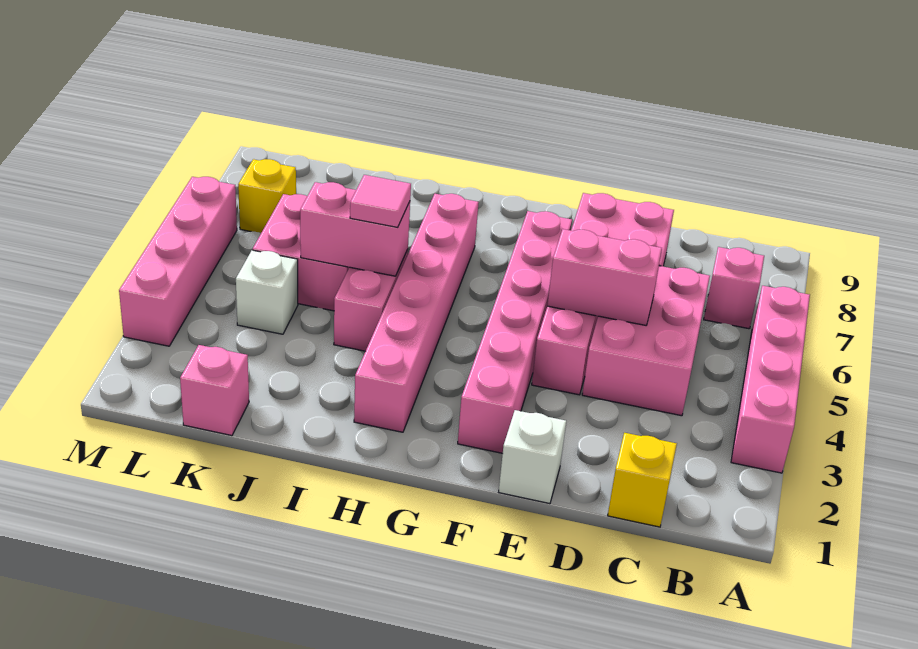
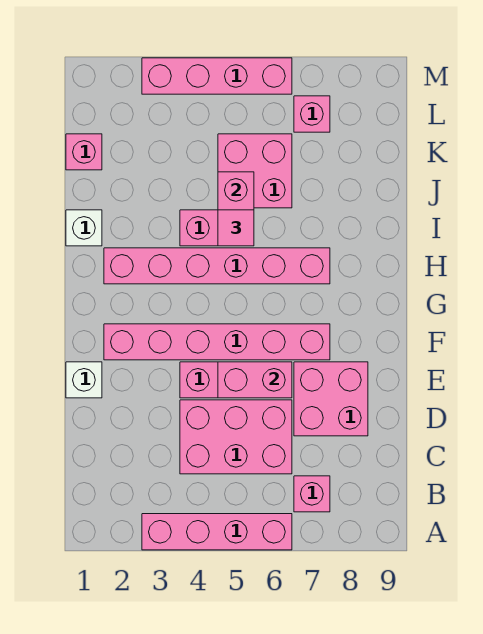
yellow 1x1 brick [608,433,677,527] -> none
pink 1x2 brick [547,229,662,325] -> pink 1x2 brick turned to [218,362,292,398]
white 1x1 brick [236,250,298,334] -> white 1x1 brick moved to [66,210,102,246]
yellow 1x1 brick [238,159,296,233] -> pink 1x1 brick [294,96,330,132]

